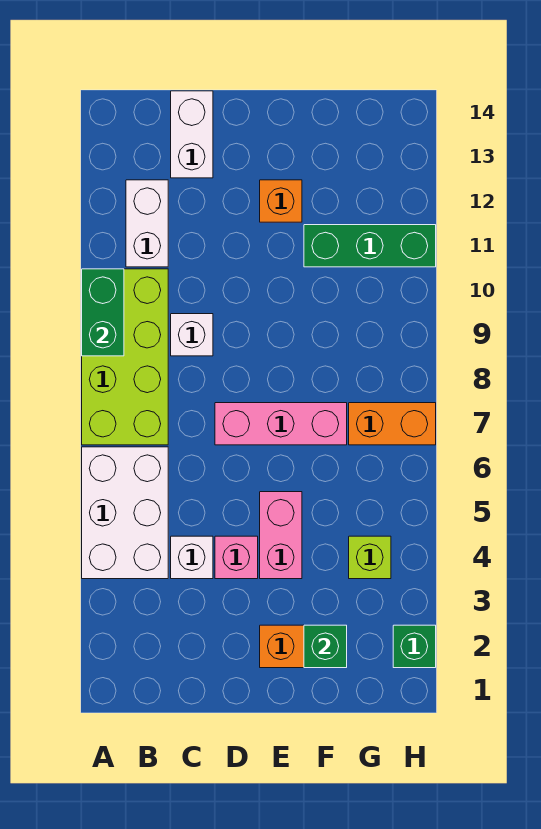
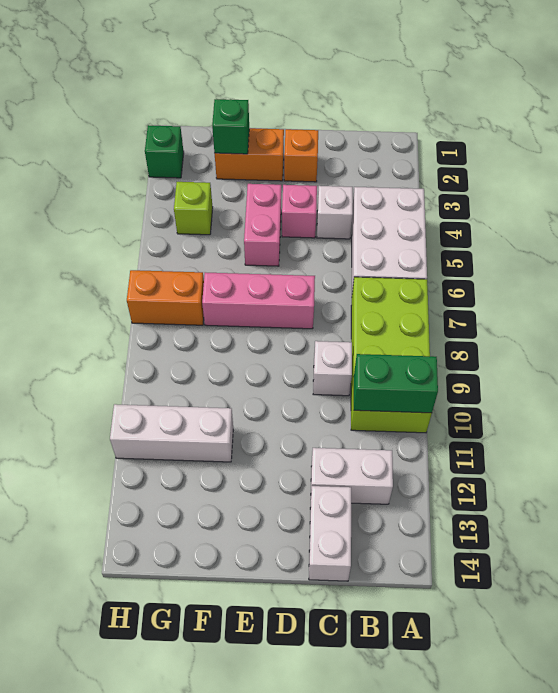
green 1x2 brick [82,269,124,356] -> green 1x2 brick turned to [354,354,438,413]
white 1x2 brick [126,180,168,267] -> white 1x2 brick turned to [311,448,393,504]
orange 1x1 brick [260,180,302,222] -> orange 1x1 brick moved to [284,129,318,182]
green 1x3 brick [304,225,436,267] -> white 1x3 brick [110,404,233,462]

